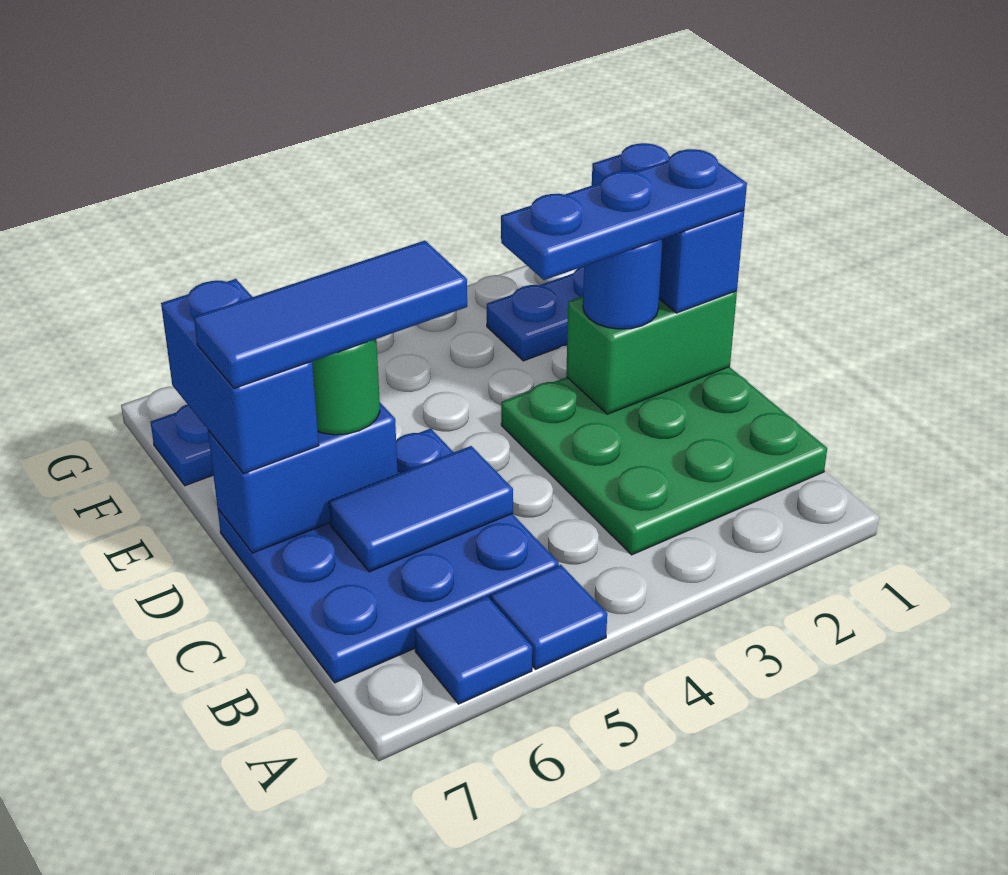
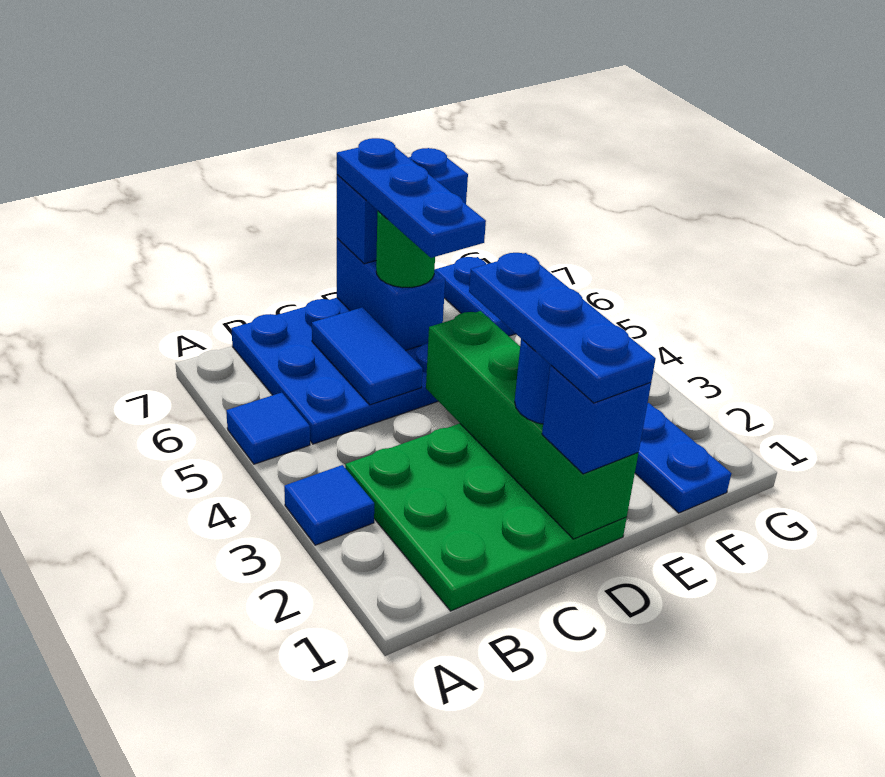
blue 1x1 tile [414,596,532,704] -> blue 1x1 tile moved to [284,465,374,545]
green 1x2 brick [566,291,737,414] -> green 1x4 brick [426,311,638,539]
blue 1x2 brick [592,143,744,313] -> blue 1x1 brick [542,366,651,474]
blue 1x3 tile [194,241,467,388] -> blue 1x3 plate [337,138,486,258]

